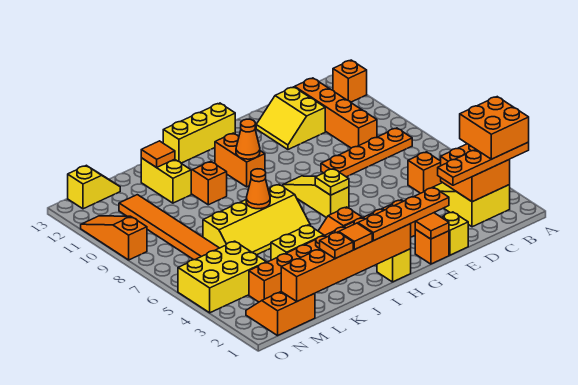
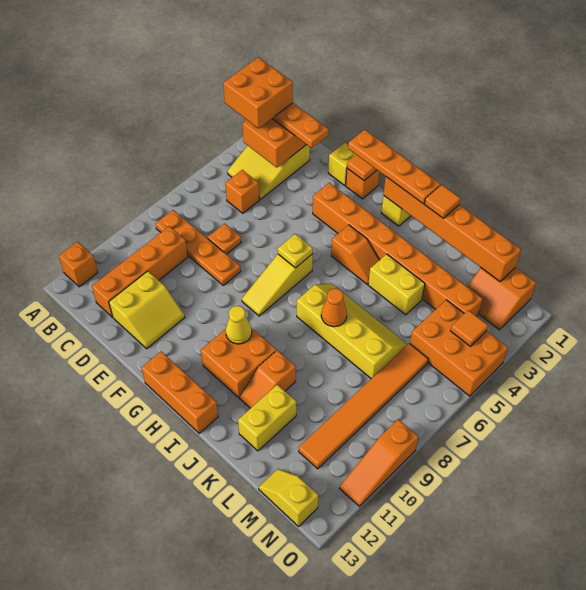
yellow 1x3 brick [163,103,235,163] -> orange 1x3 brick [141,352,218,433]
orange 1x2 brick [215,133,265,187] -> orange 2x2 brick [201,328,276,398]
orange 1x1 cone [236,119,260,159] -> yellow 1x1 cone [226,306,252,344]
orange 1x1 plate [320,232,353,259] -> orange 1x1 plate moved to [207,224,241,254]
orange 1x1 tile [141,141,175,167] -> orange 1x1 tile moved to [451,310,488,346]
yellow 2x3 brick [178,241,266,313] -> orange 2x3 brick [410,300,508,396]

